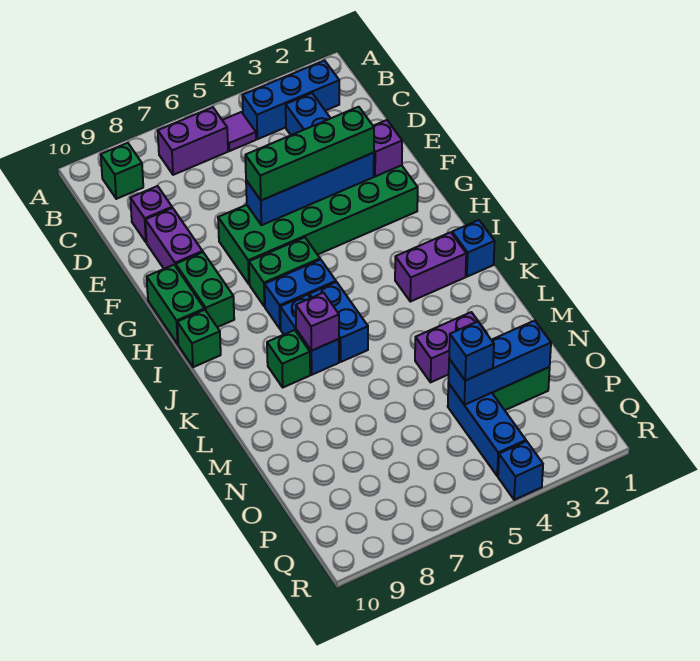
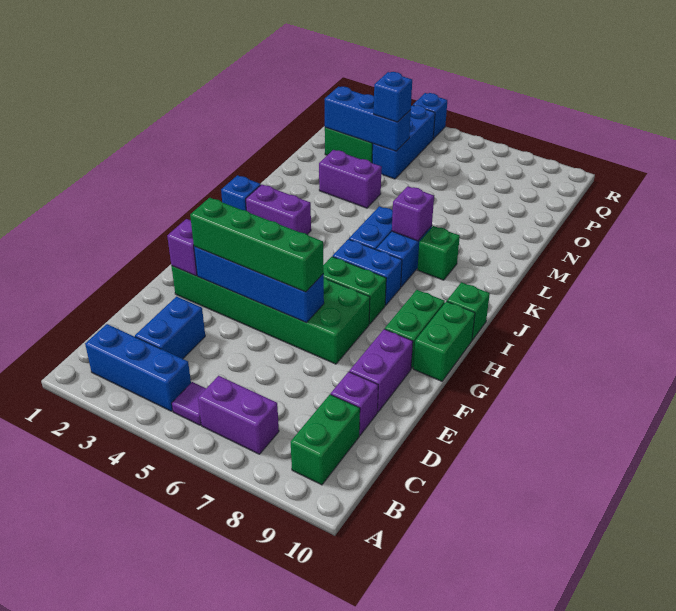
green 1x1 brick [101,143,143,199] -> green 1x2 brick [291,394,360,485]

